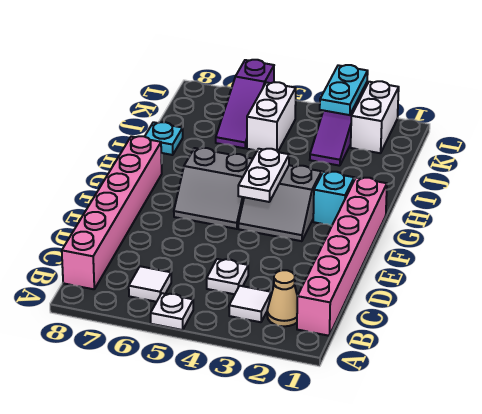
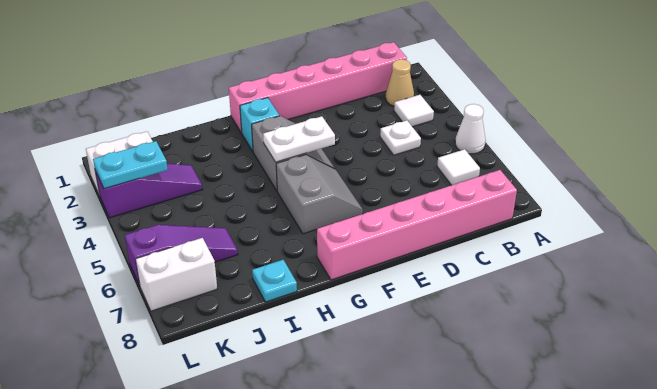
white 1x1 plate [151,293,193,330] -> white 1x1 cone [455,104,486,154]
white 1x2 brick [247,82,296,151] -> white 1x2 brick moved to [135,238,217,311]

